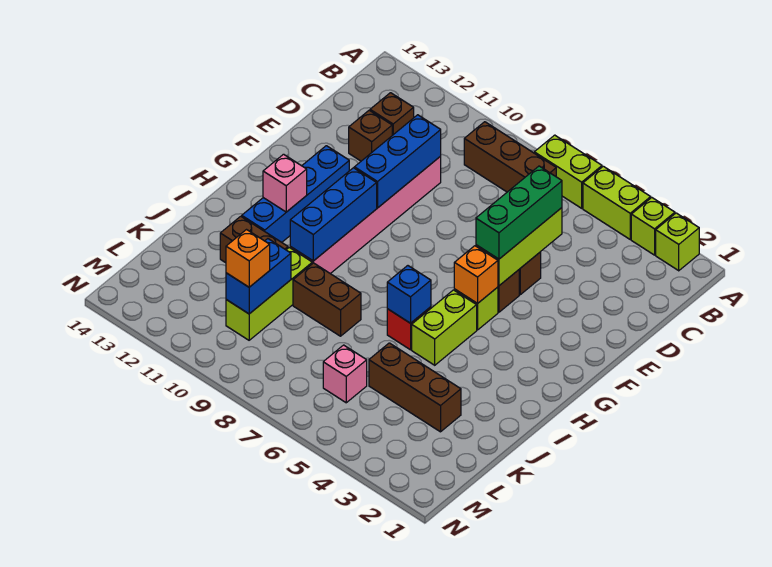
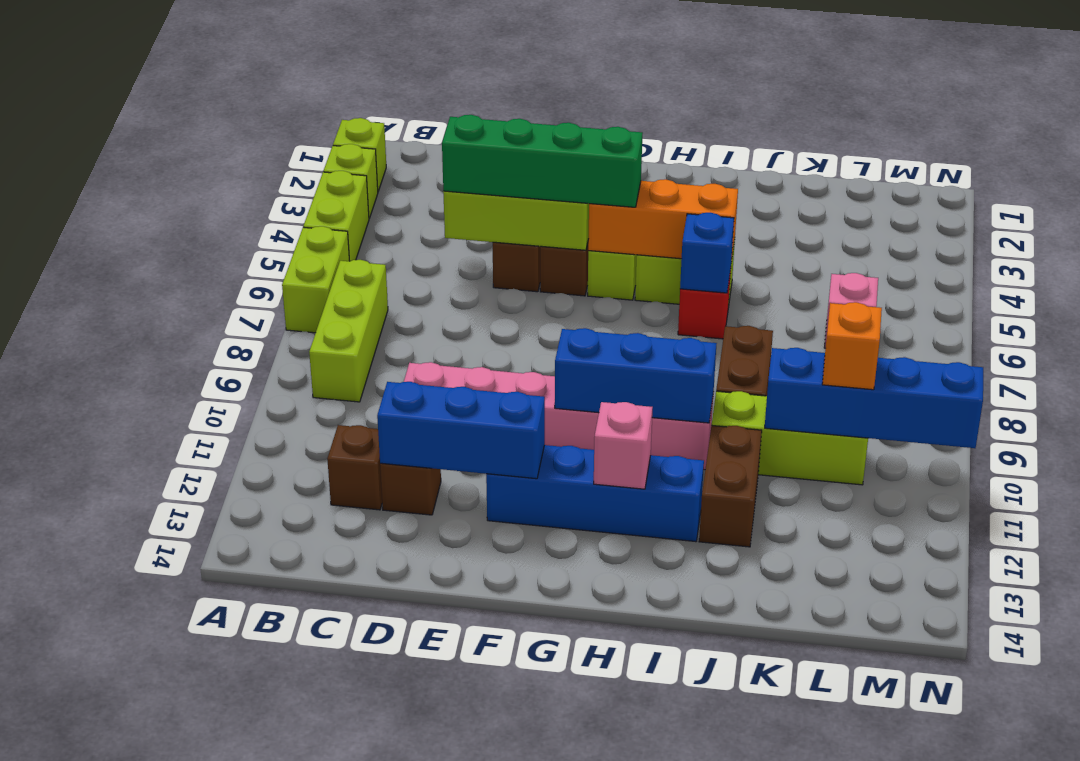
brown 1x3 brick [464,122,556,192] -> lime 1x3 brick [309,260,388,402]
green 1x3 brick [476,166,562,259] -> green 1x4 brick [442,115,642,207]
blue 1x3 brick [354,115,441,208] -> blue 1x3 brick moved to [377,382,545,479]
orange 1x1 brick [454,246,498,304] -> orange 1x3 brick [588,179,738,261]
brown 1x3 brick [369,343,461,432] -> none
blue 1x2 brick [226,239,291,314] -> blue 1x4 brick [765,348,983,448]

